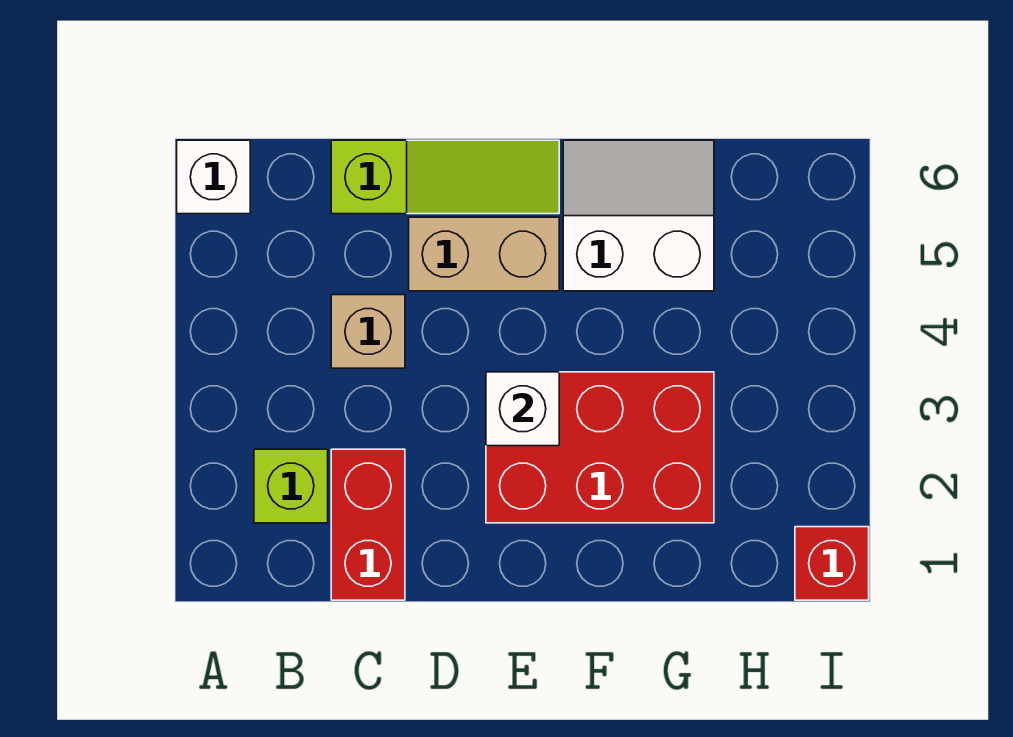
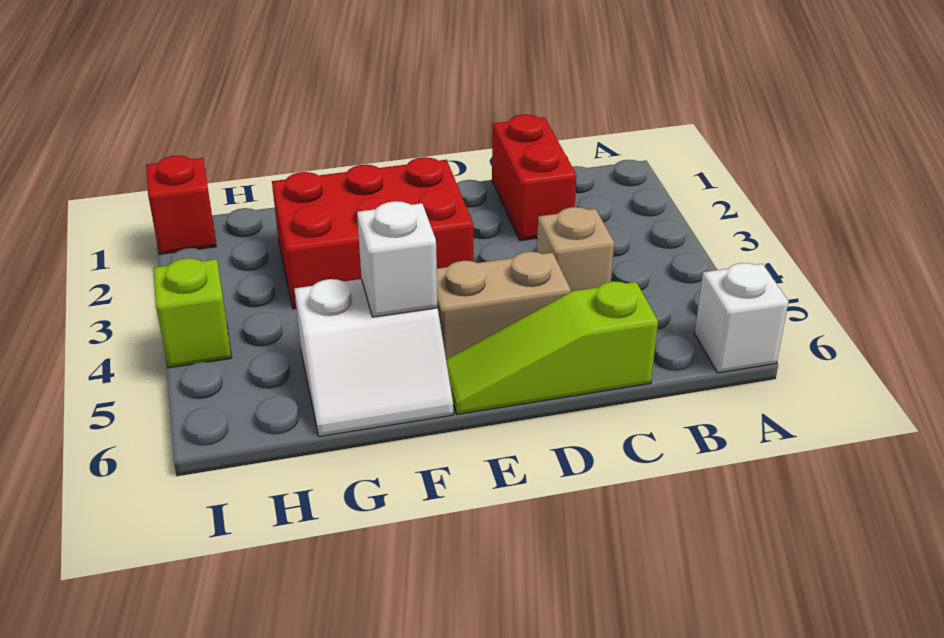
lime 1x1 brick [254,449,328,523] -> lime 1x1 brick moved to [153,258,232,368]
white 1x1 brick [486,372,559,446] -> white 1x1 brick moved to [357,201,438,317]

